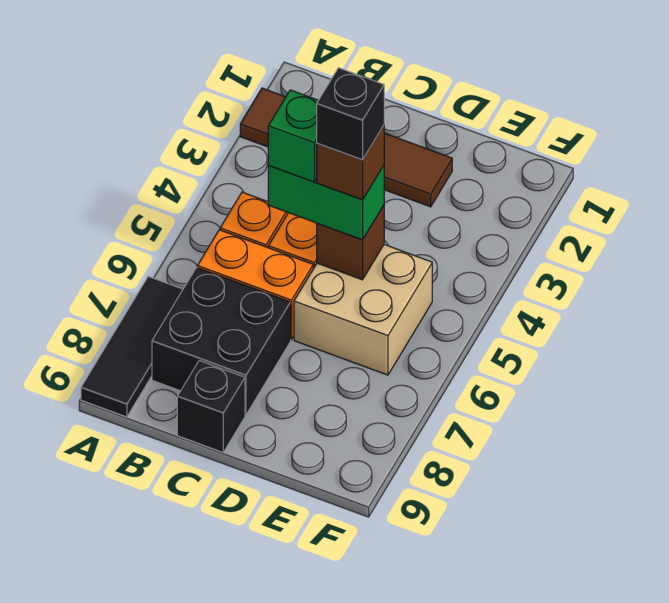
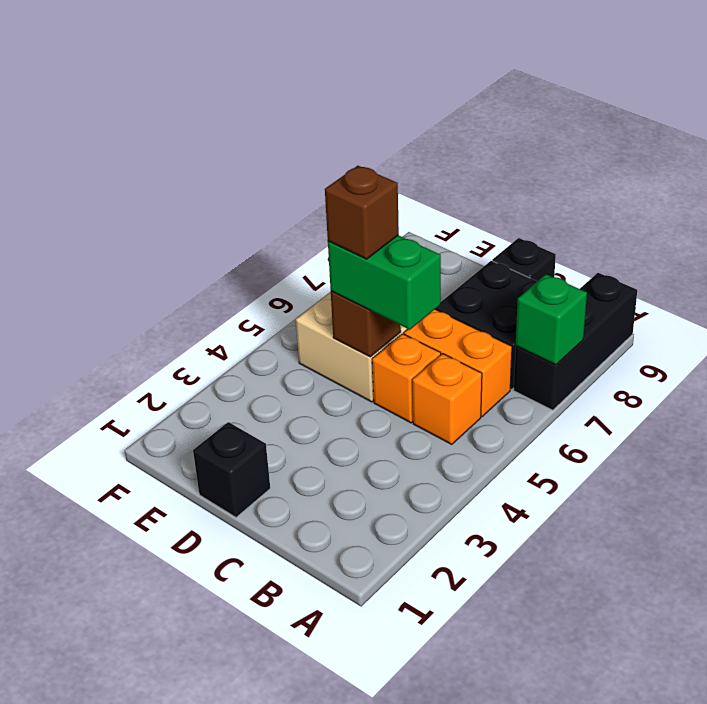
brown 1x4 tile [240,88,452,207] -> none
black 1x3 tile [81,276,183,417] -> black 1x3 brick [514,273,637,410]
green 1x1 brick [268,90,318,182] -> green 1x1 brick moved to [516,274,587,365]
black 1x1 brick [317,68,384,160] -> black 1x1 brick moved to [193,422,270,517]

